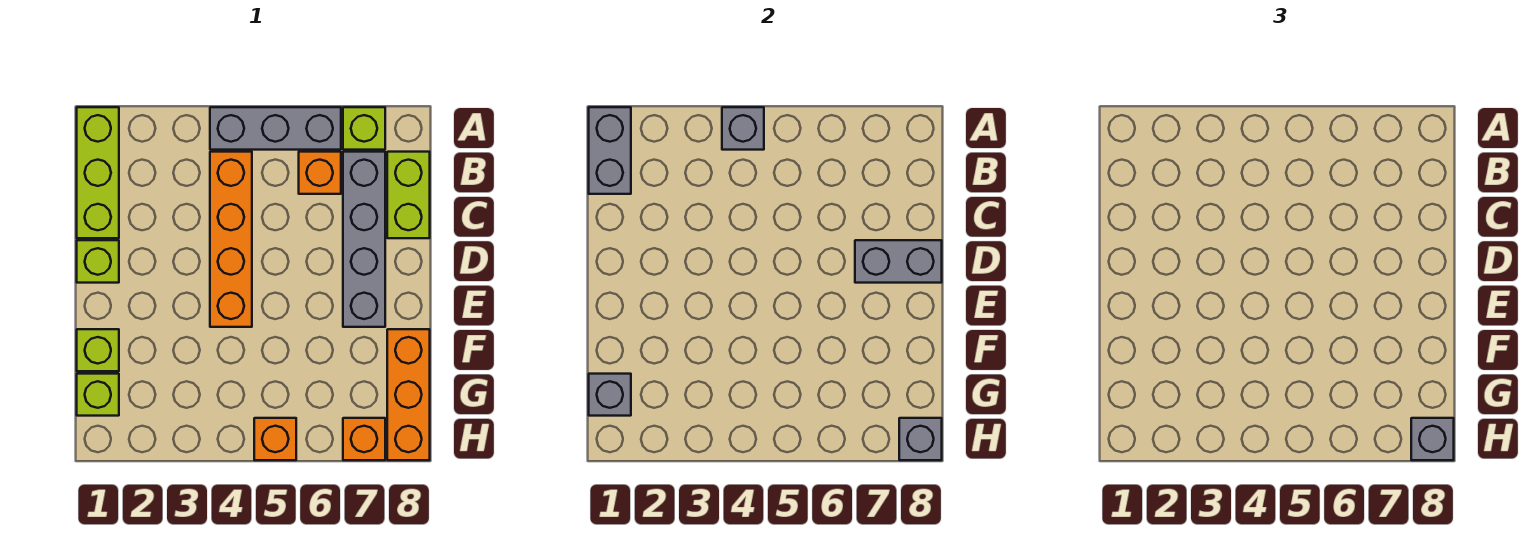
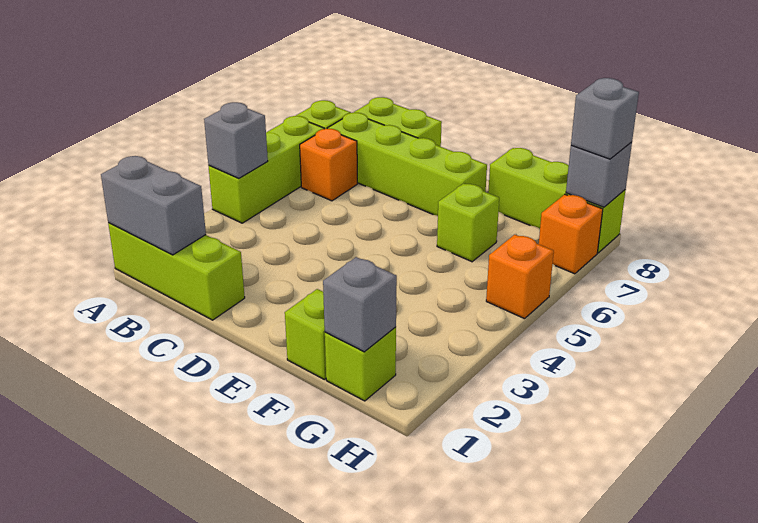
grey 1x3 brick [210,107,341,150] -> lime 1x3 brick [209,116,324,223]
orange 1x4 brick [210,152,252,327] -> none
grey 1x4 brick [343,152,385,327] -> lime 1x4 brick [327,113,487,216]
lime 1x1 brick [77,240,119,283] -> lime 1x1 brick moved to [437,183,499,262]
grey 1x2 brick [855,240,942,283] -> none
orange 1x3 brick [387,329,430,460] -> lime 1x3 brick [488,148,626,253]

